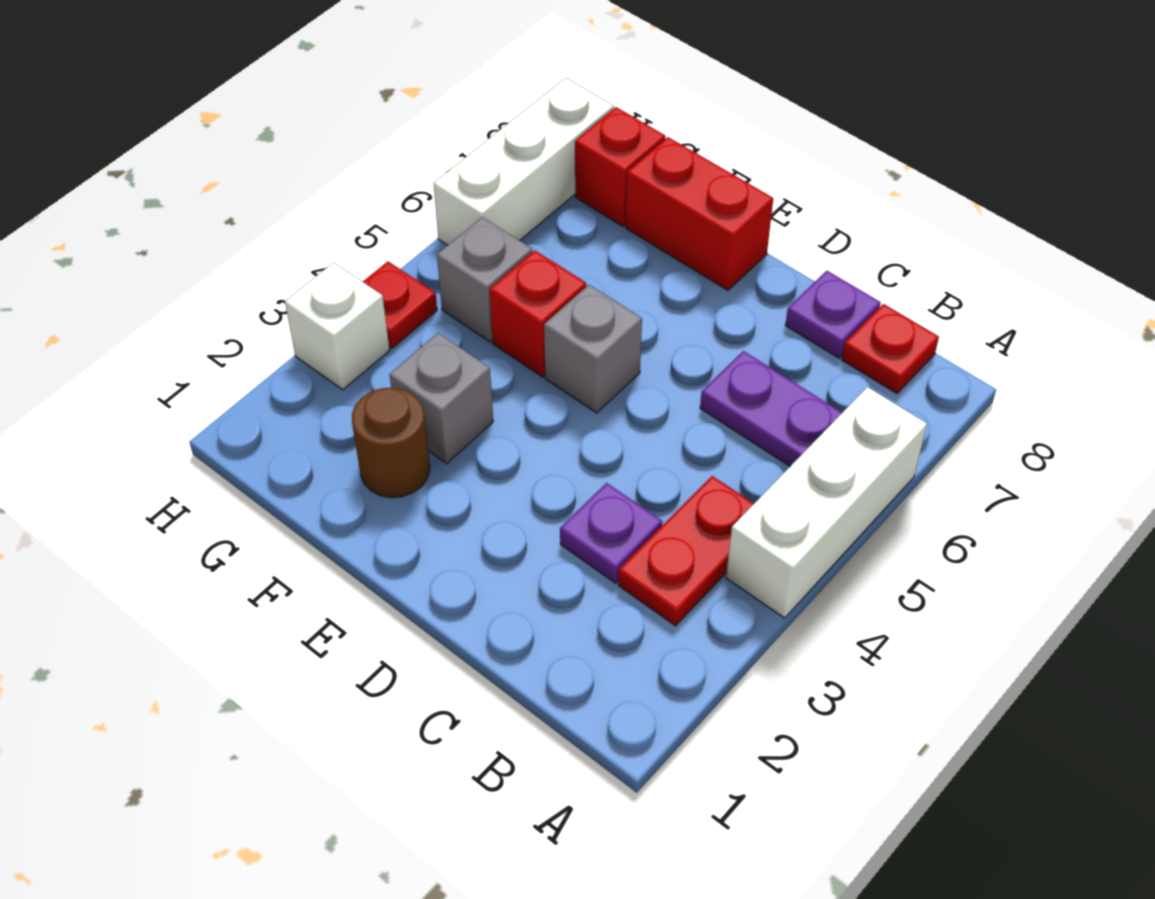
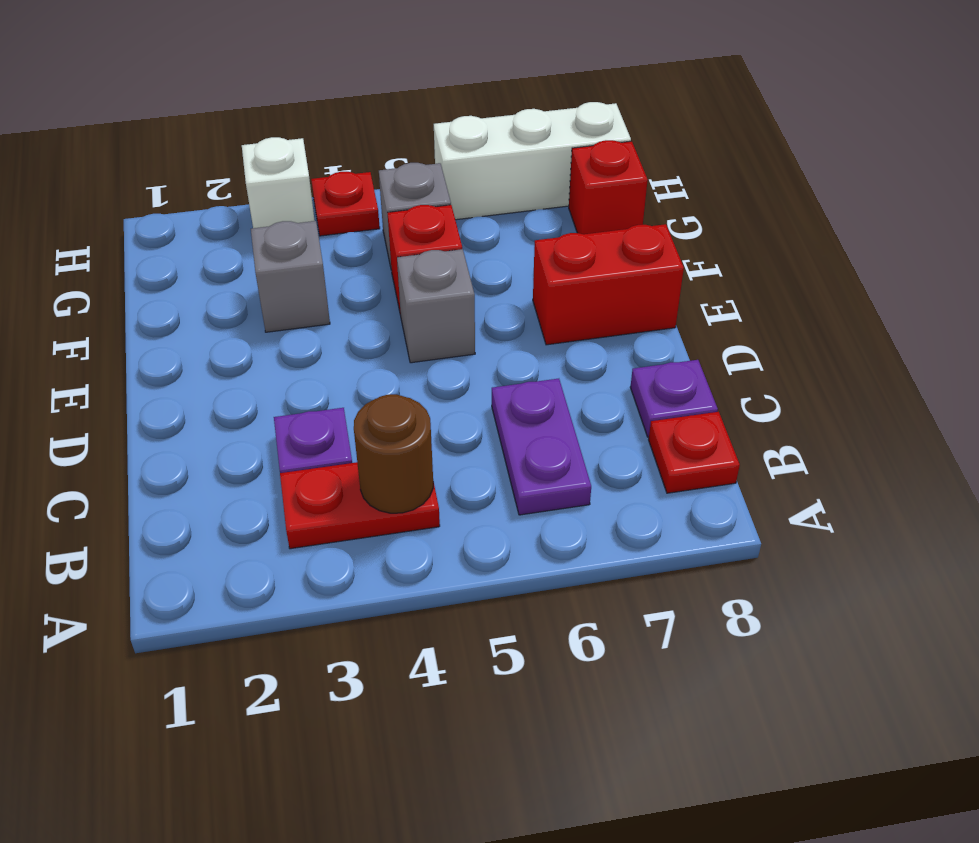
white 1x3 brick [726,387,927,618] -> none
red 1x2 brick [626,137,773,290] -> red 1x2 brick turned to [533,224,684,345]
brown 1x1 round brick [352,388,430,498] -> brown 1x1 round brick moved to [354,394,433,513]

